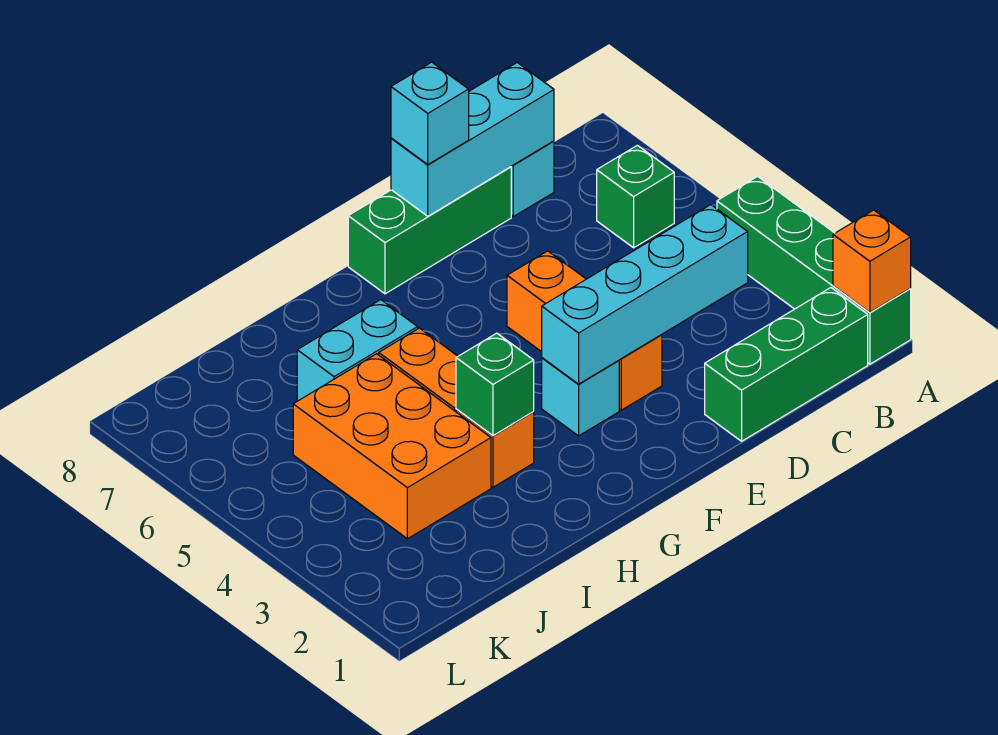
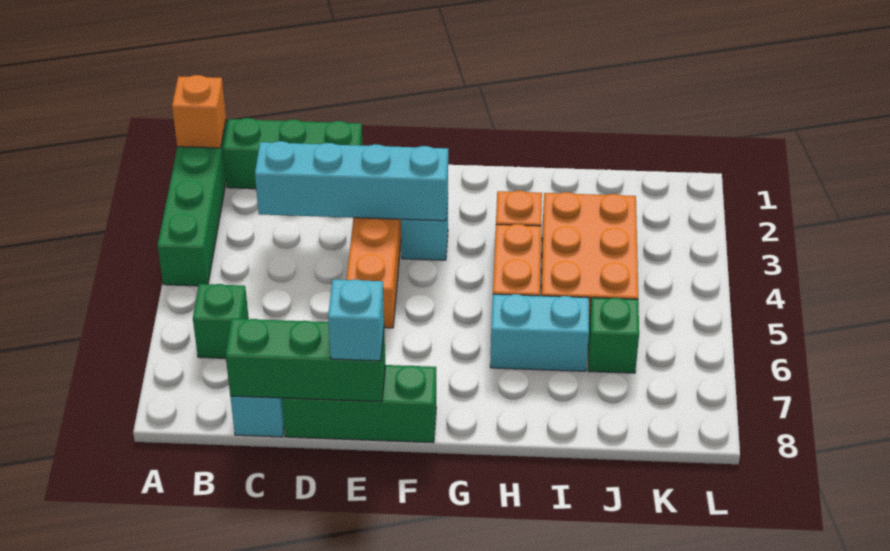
cyan 1x3 brick [391,63,554,216] -> green 1x3 brick [226,319,385,402]
green 1x1 brick [456,333,534,436] -> green 1x1 brick moved to [588,298,639,373]

